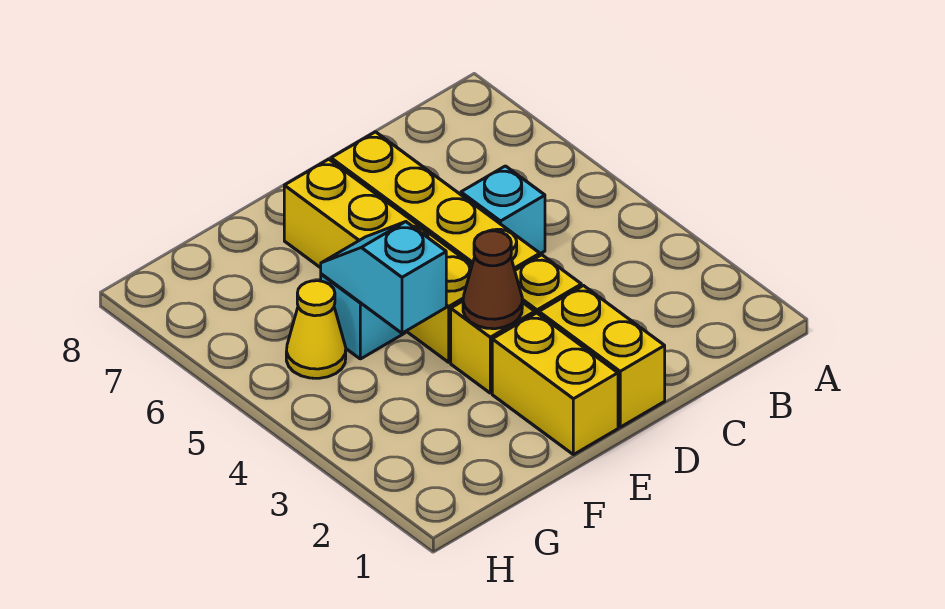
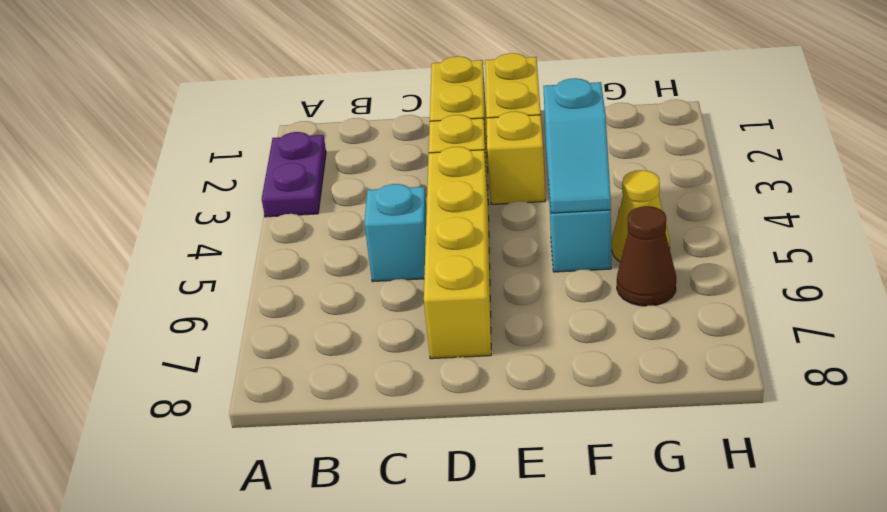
none -> purple 1x2 plate [262,132,326,217]
brown 1x1 cone [463,231,522,329] -> brown 1x1 cone moved to [617,206,676,306]
yellow 1x4 brick [284,159,472,362] -> none

